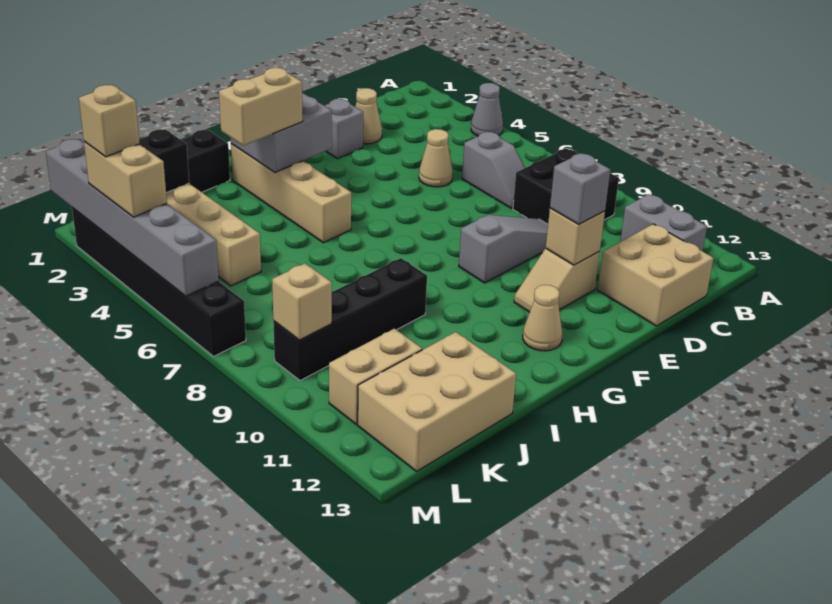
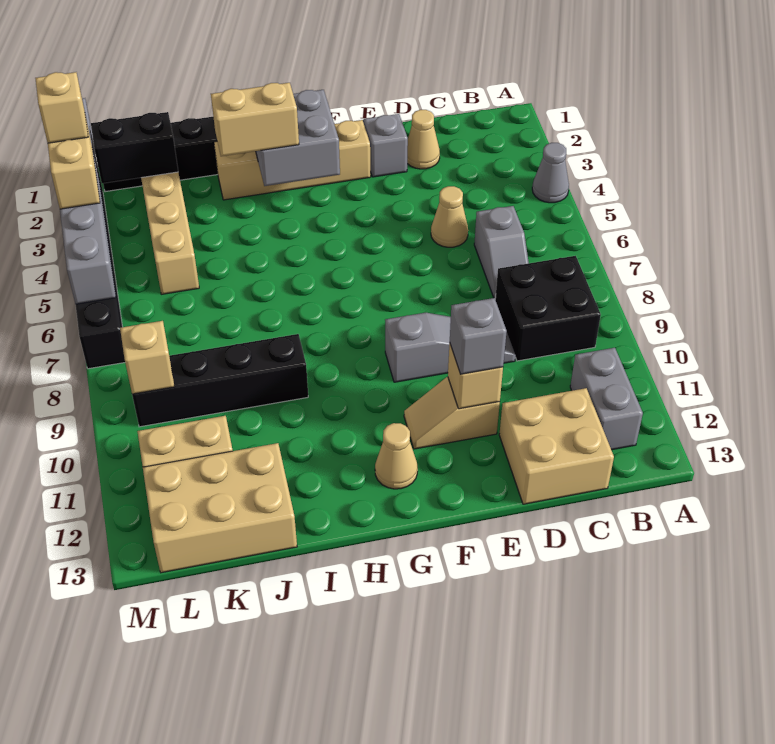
tan 1x4 brick [231,144,351,243] -> tan 1x4 brick turned to [214,120,371,200]

